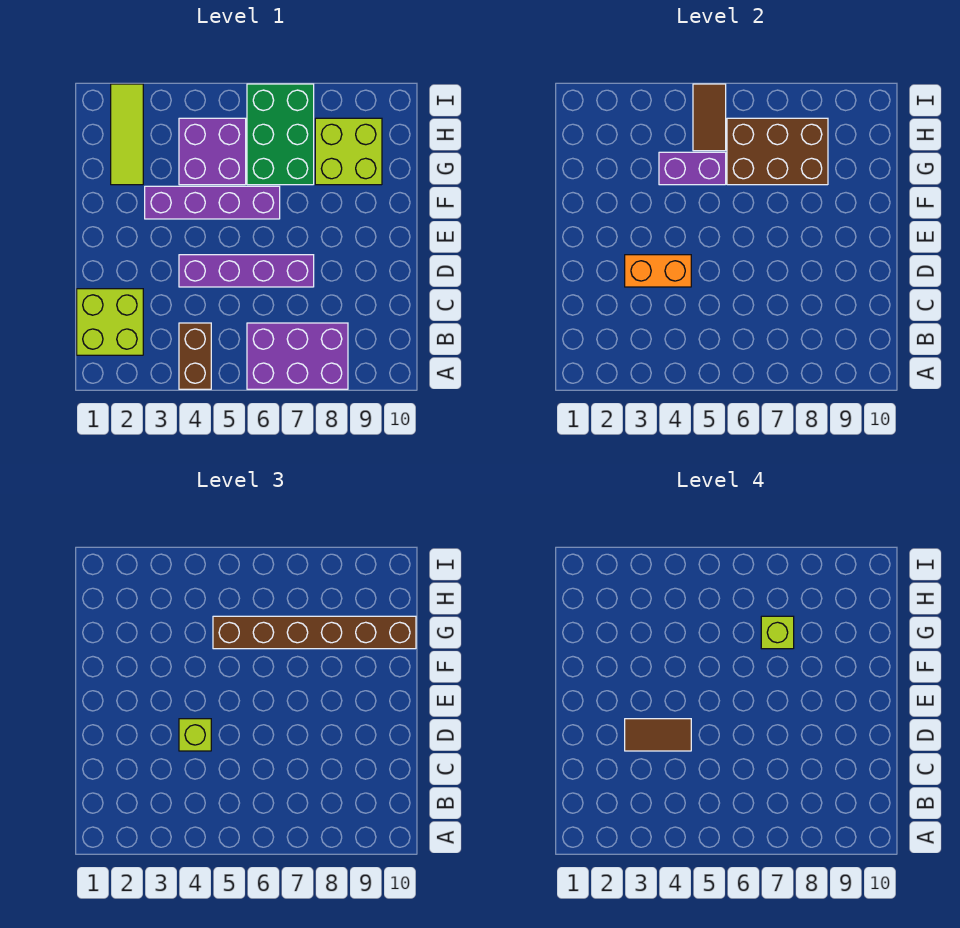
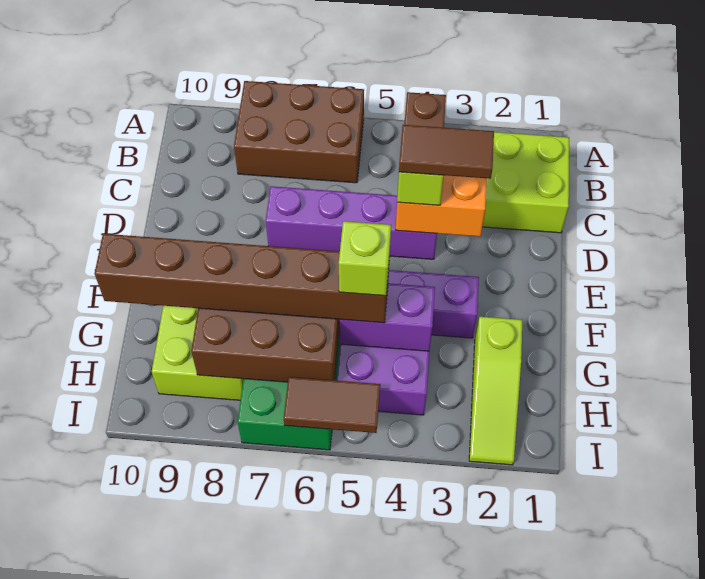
purple 2x3 brick [247,323,348,389] -> brown 2x3 brick [234,81,364,183]
lime 1x3 tile [111,84,143,185] -> lime 1x3 slope [469,317,522,465]
lime 1x1 brick [761,616,794,649] -> lime 1x1 brick moved to [339,221,391,296]
brown 1x2 tile [693,84,726,151] -> brown 1x2 tile turned to [284,377,380,433]

